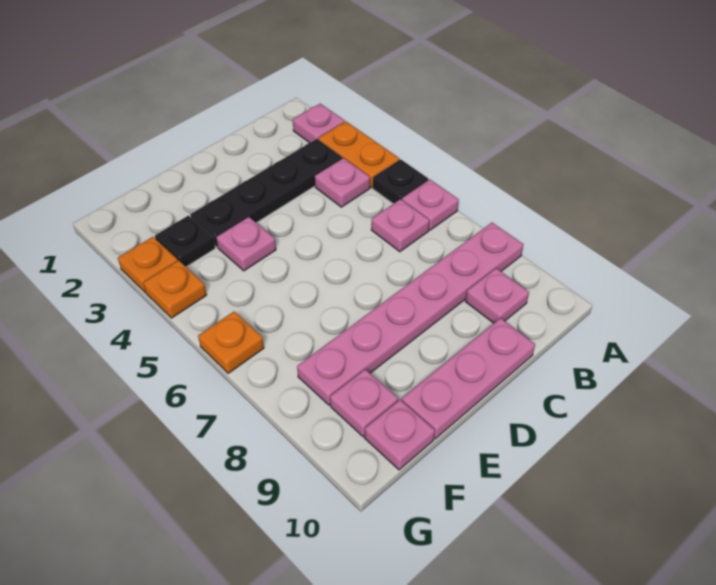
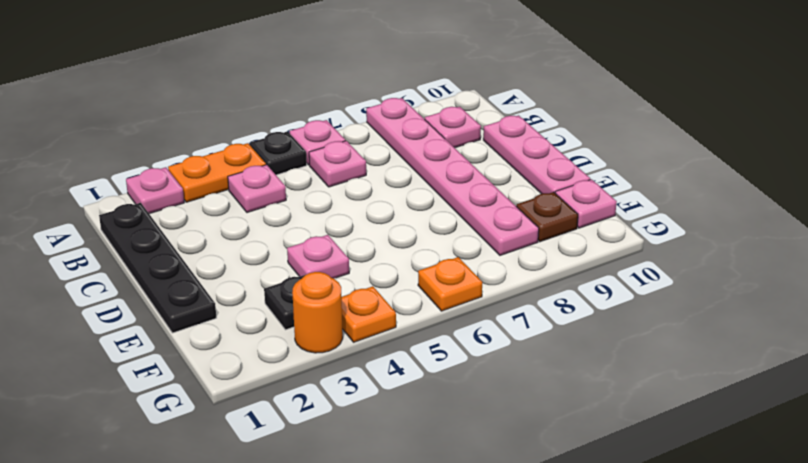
black 1x4 plate [190,139,342,247] -> black 1x4 plate moved to [99,203,216,333]
pink 1x1 plate [330,369,398,437] -> brown 1x1 plate [516,192,578,242]
orange 1x1 plate [118,237,178,292] -> orange 1x1 round brick [292,272,343,353]

